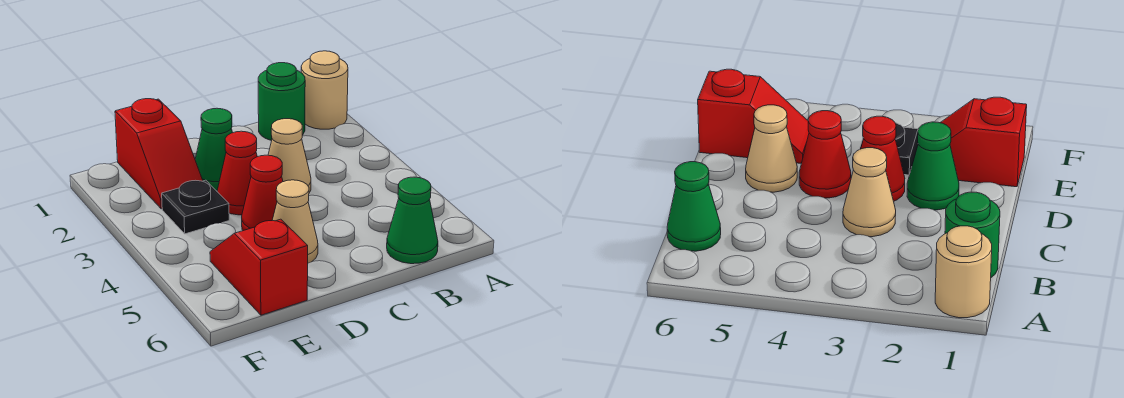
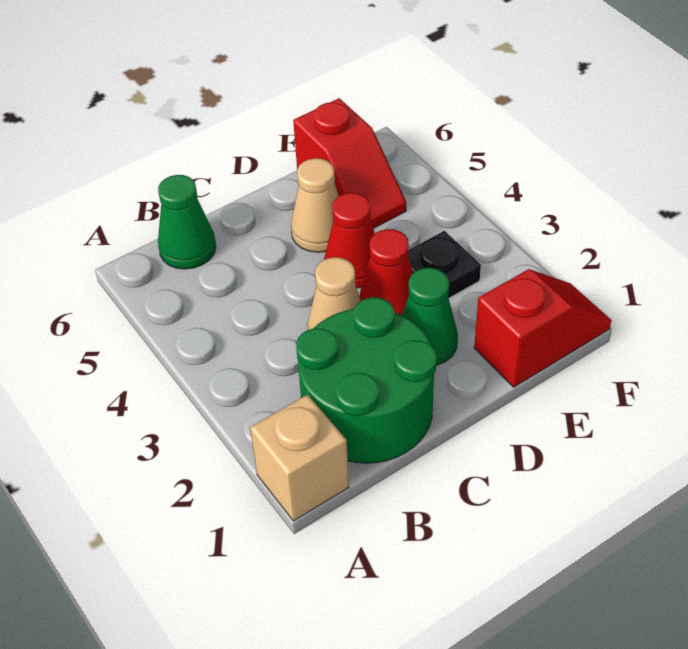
tan 1x1 round brick [301,51,348,129] -> tan 1x1 brick [250,395,349,521]
green 1x1 round brick [258,63,305,141] -> green 2x2 round brick [296,297,437,463]
red 1x2 slope [115,99,203,209] -> red 1x2 slope turned to [474,269,612,387]

